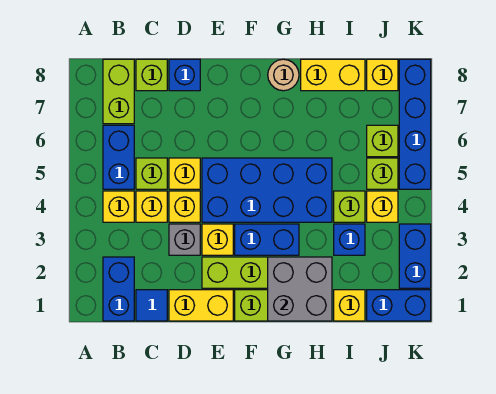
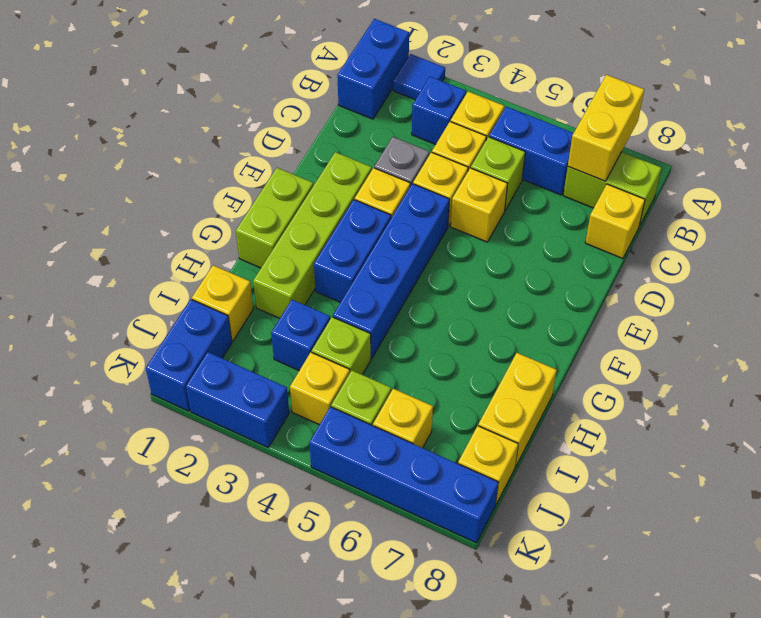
blue 1x2 brick [103,257,134,321] -> blue 1x2 brick turned to [337,19,409,119]
blue 1x1 tile [136,290,167,321] -> blue 1x1 tile moved to [393,54,445,100]
lime 1x1 brick [136,59,167,91] -> yellow 1x1 brick [585,184,645,258]
yellow 1x2 brick [169,290,233,321] -> yellow 1x2 brick moved to [568,75,644,181]
blue 1x1 brick [169,59,200,91] -> blue 1x1 brick moved to [412,77,466,144]
blue 2x4 brick [202,158,332,222] -> blue 1x4 brick [333,184,450,358]
grey 2x2 brick [268,257,332,321] -> none
tan 1x1 round brick [268,59,299,91] -> none
lime 1x1 brick [367,125,398,157] -> yellow 1x1 brick [373,388,433,448]

